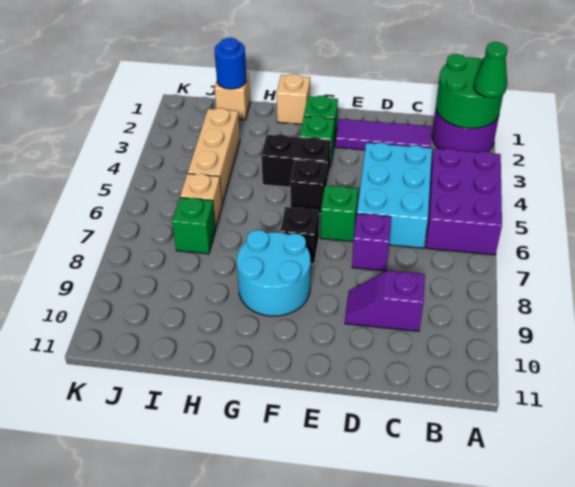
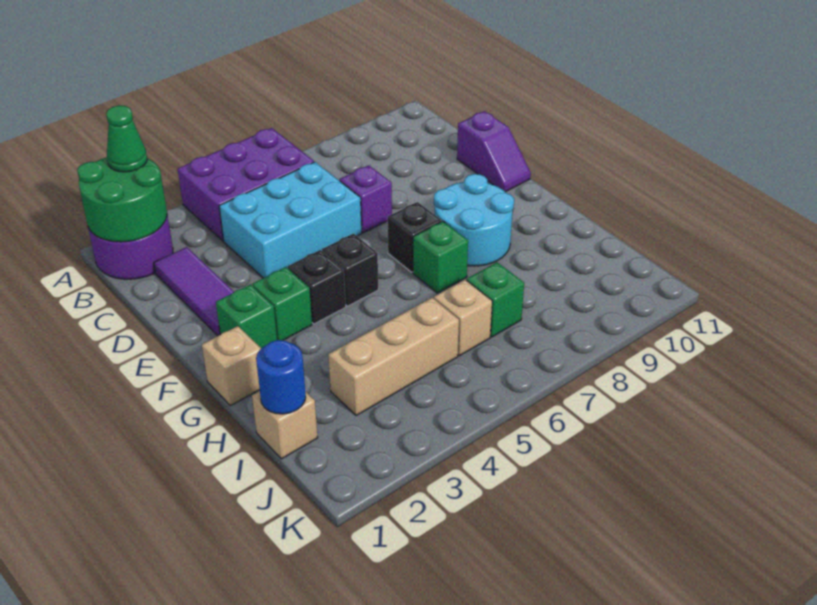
purple 1x2 slope [345,271,425,331] -> purple 1x2 slope moved to [457,111,531,192]
green 1x1 brick [320,186,358,242] -> green 1x1 brick moved to [413,221,468,293]
black 1x2 brick [261,134,331,187] -> black 1x1 brick [288,250,346,324]

